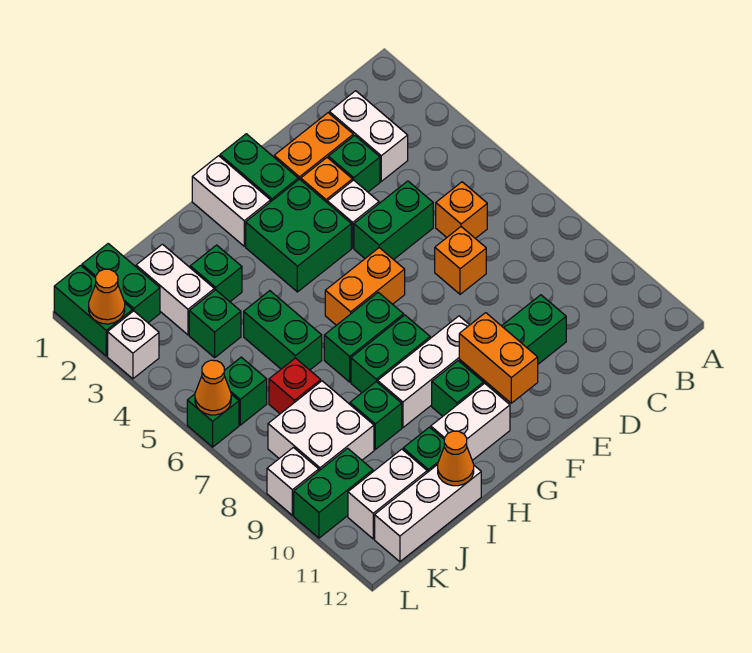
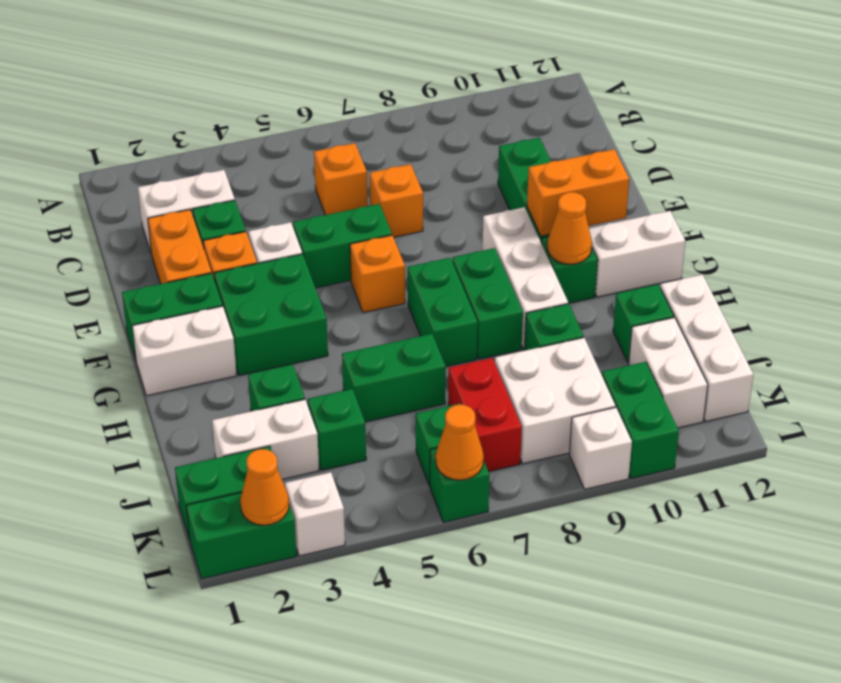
green 1x2 brick [354,181,433,260] -> green 1x2 brick turned to [293,204,392,288]
orange 1x2 brick [325,248,405,325] -> orange 1x1 brick [350,235,405,313]
white 1x2 brick [431,383,510,460] -> white 1x2 brick turned to [589,211,685,297]
orange 1x1 cone [438,431,474,486] -> orange 1x1 cone moved to [547,192,592,264]
red 1x1 brick [269,358,321,414] -> red 1x2 brick [448,358,522,472]

